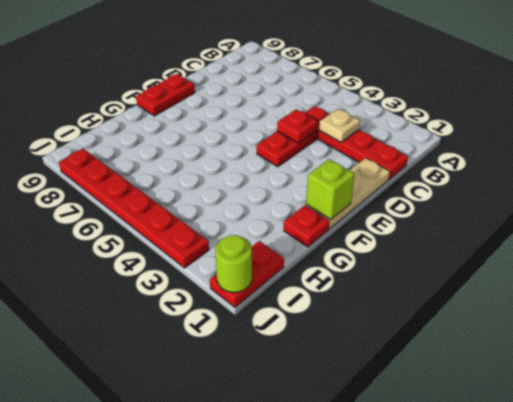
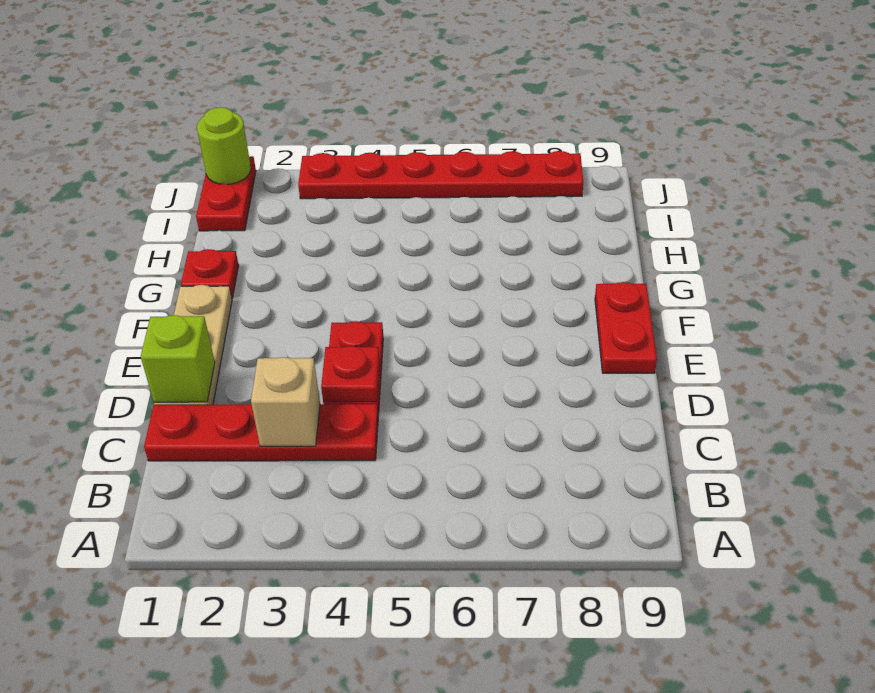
tan 1x1 plate [319,109,360,142] -> tan 1x1 brick [251,357,320,446]
lime 1x1 brick [306,159,355,219] -> lime 1x1 brick moved to [141,315,215,402]

